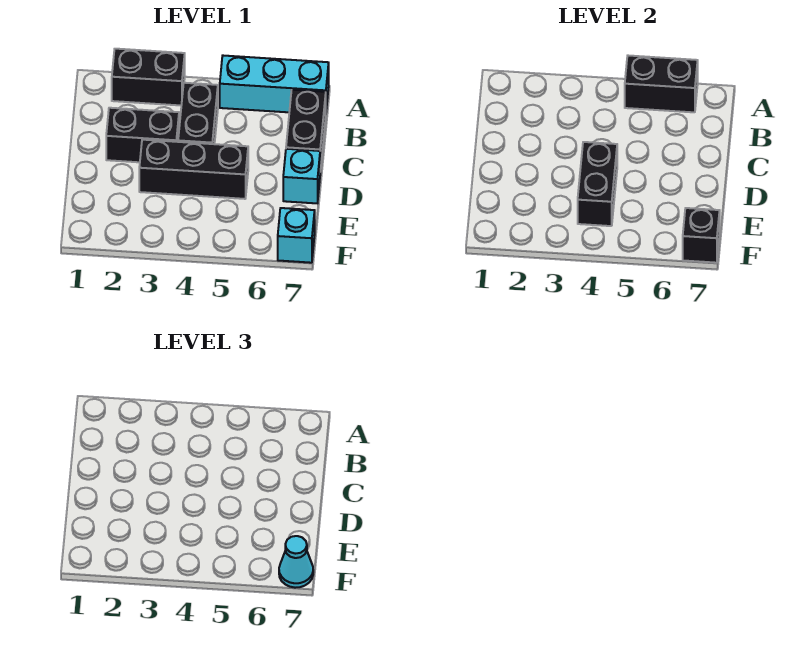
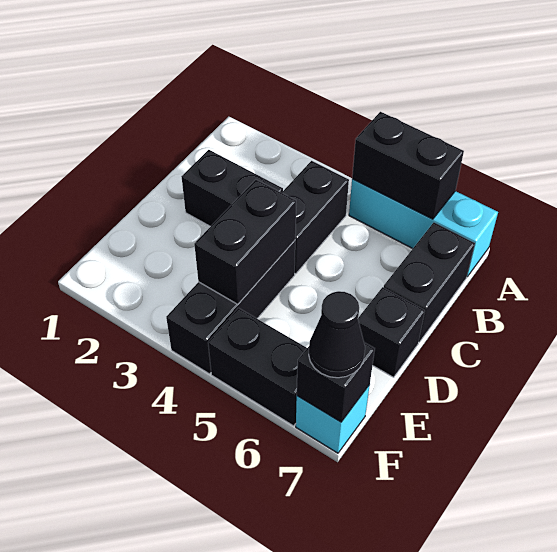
black 1x2 brick [112,49,185,105] -> black 1x2 brick moved to [208,308,307,426]
black 1x3 brick [139,140,248,199] -> black 1x3 brick turned to [166,241,295,374]
cyan 1x1 brick [283,149,320,203] -> black 1x1 brick [358,287,425,377]
cyan 1x1 cone [279,536,313,588] -> black 1x1 cone [309,291,365,378]

